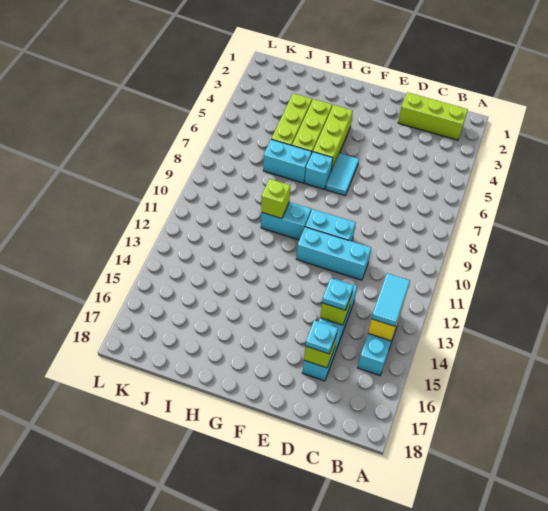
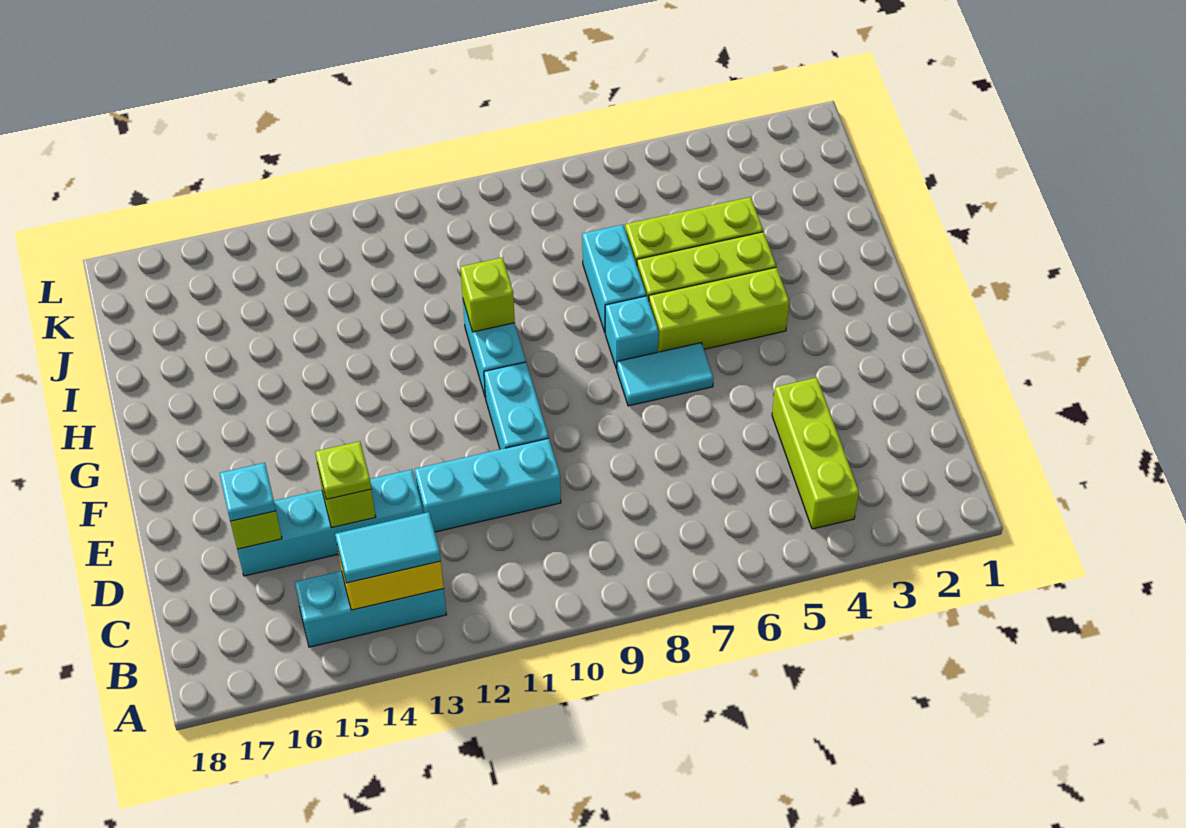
lime 1x3 brick [398,92,468,140] -> lime 1x3 brick moved to [772,378,859,529]
cyan 1x3 brick [296,227,371,280] -> cyan 1x3 brick turned to [414,438,561,532]
cyan 1x1 plate [322,278,353,310] -> lime 1x1 plate [315,441,371,499]

